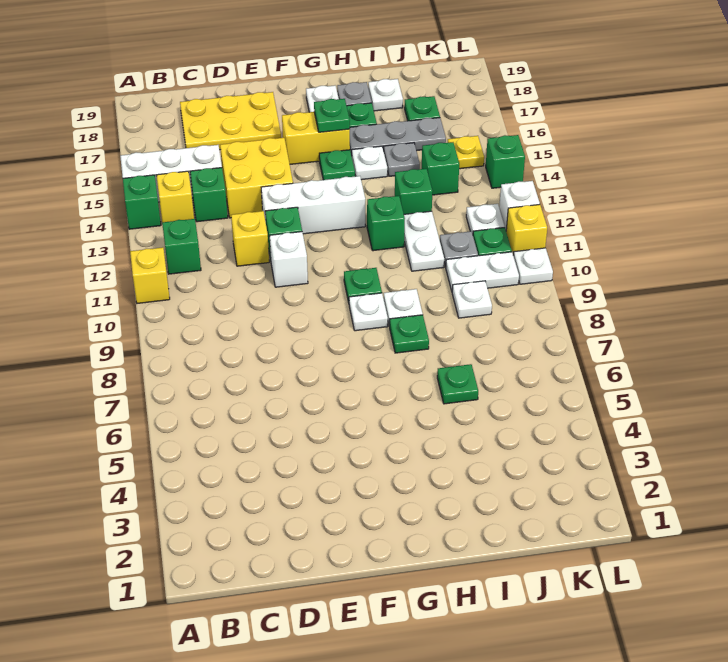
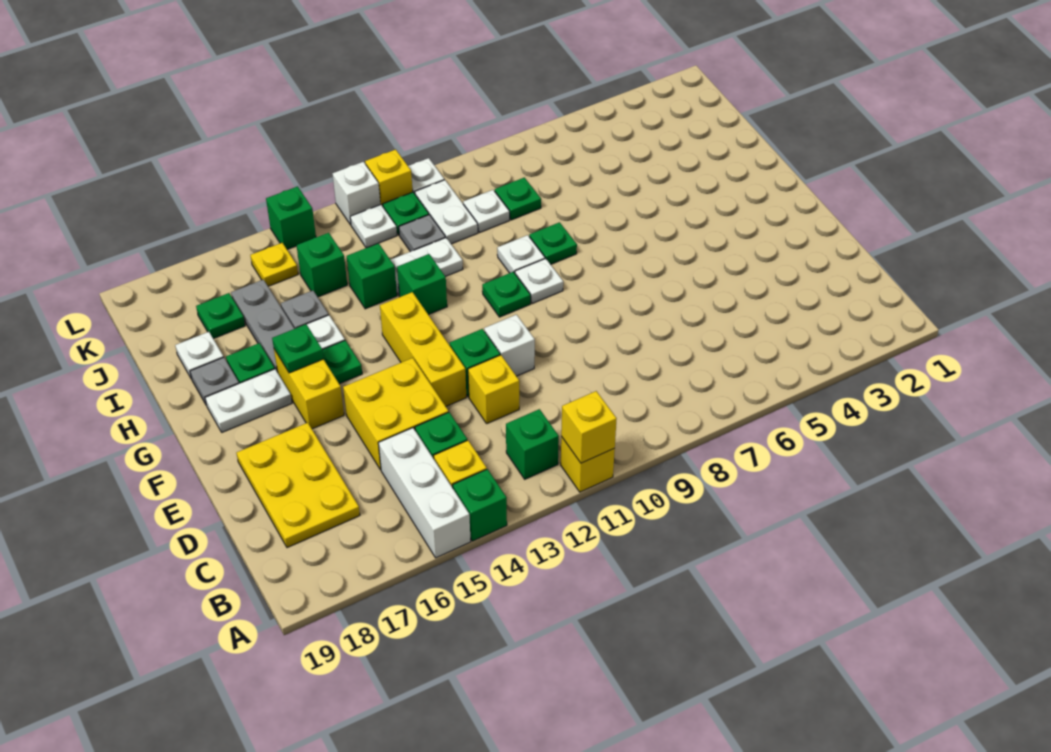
none -> yellow 1x1 brick [561,391,617,463]
white 1x3 brick [261,176,365,234] -> yellow 1x3 brick [380,292,466,406]
green 1x1 plate [437,364,478,404] -> green 1x1 plate moved to [495,178,541,220]

